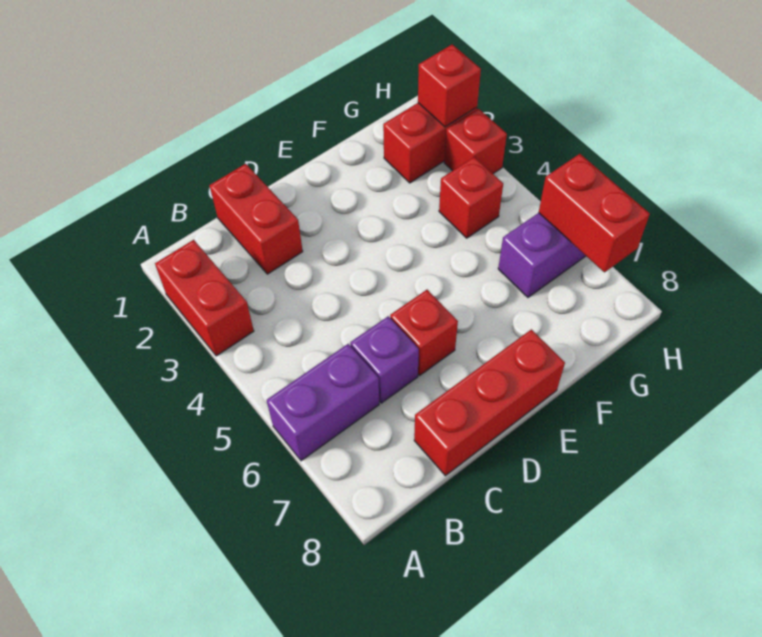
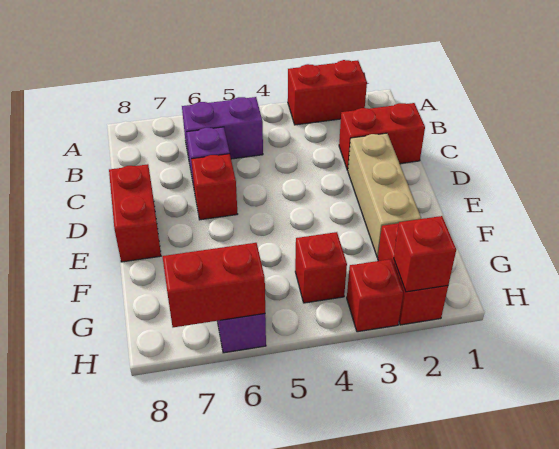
purple 1x2 brick [267,344,379,461] -> purple 1x2 brick turned to [182,97,263,163]
red 1x3 brick [414,329,565,476] -> red 1x2 brick [109,164,161,262]
none -> tan 1x3 brick [348,133,421,258]

